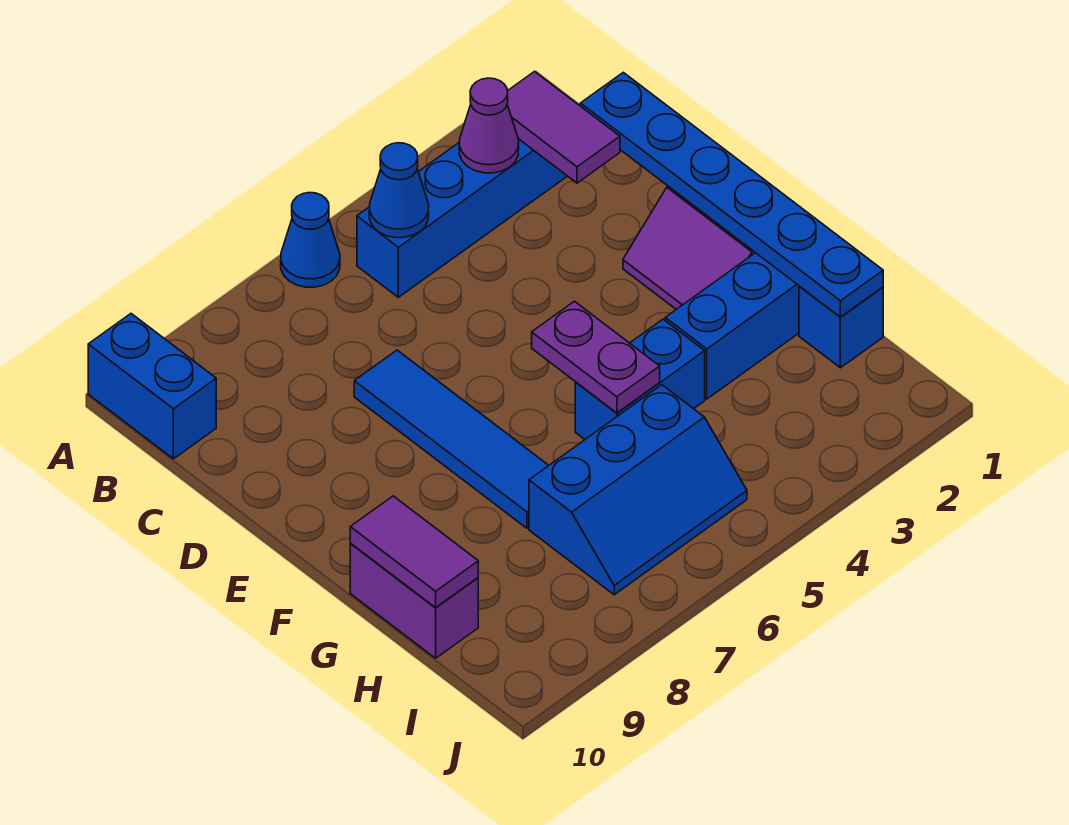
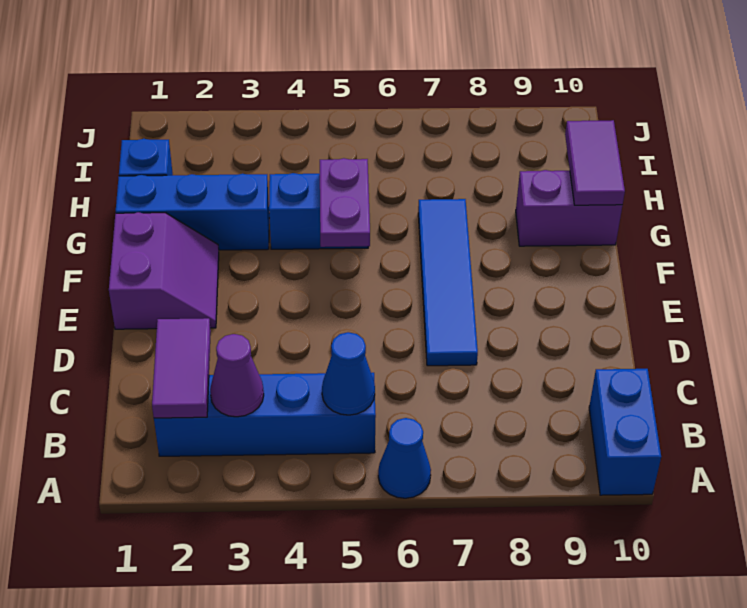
blue 1x6 plate [580,72,883,317] -> none
purple 1x2 brick [350,544,478,658] -> purple 1x2 brick turned to [516,170,622,246]
blue 2x3 slope [529,385,747,595] -> none

